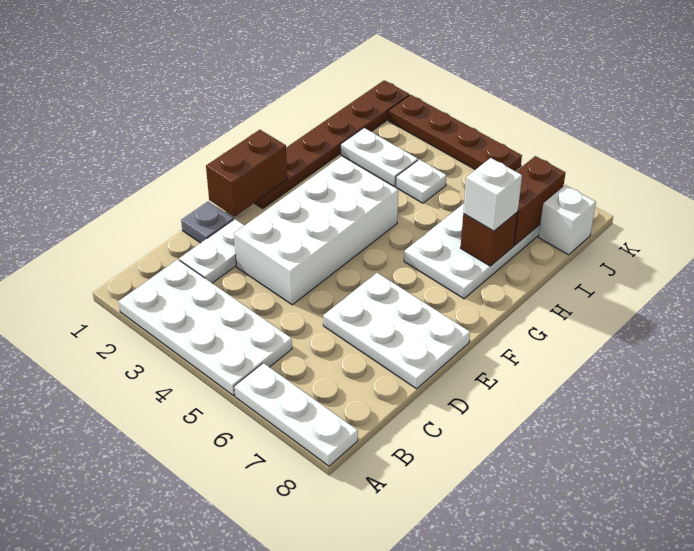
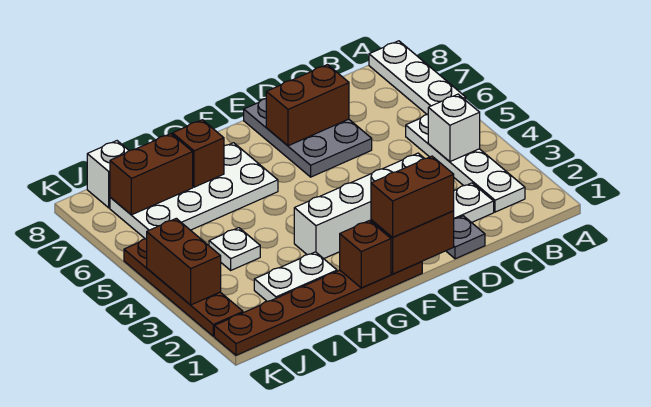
white 2x4 plate [119,259,292,396] -> white 1x4 plate [406,115,525,212]
white 2x4 brick [234,156,398,305] -> white 1x4 brick [294,153,425,259]
white 2x3 plate [323,273,470,389] -> grey 2x3 plate [244,99,372,177]
none -> brown 1x2 brick [266,65,349,146]
none -> brown 1x2 brick [371,156,454,238]
none -> brown 1x1 brick [340,221,391,288]
white 1x1 brick [463,158,522,231] -> white 1x1 brick moved to [428,94,480,162]
white 1x2 plate [341,128,418,186] -> white 1x2 plate turned to [254,252,337,301]
none -> brown 1x2 brick [147,218,221,305]

